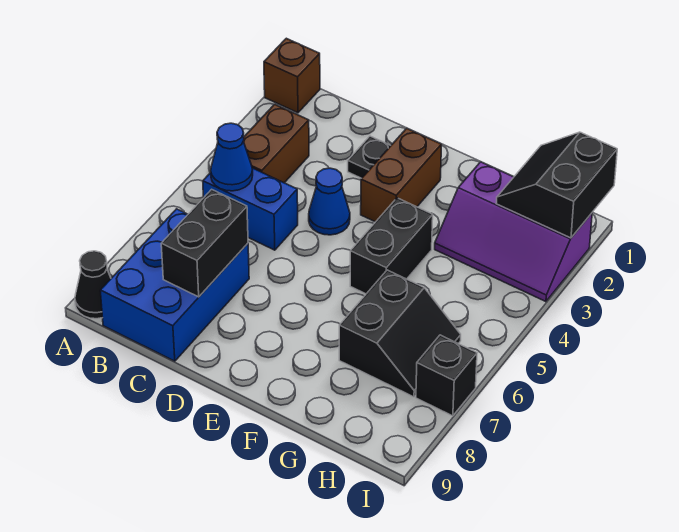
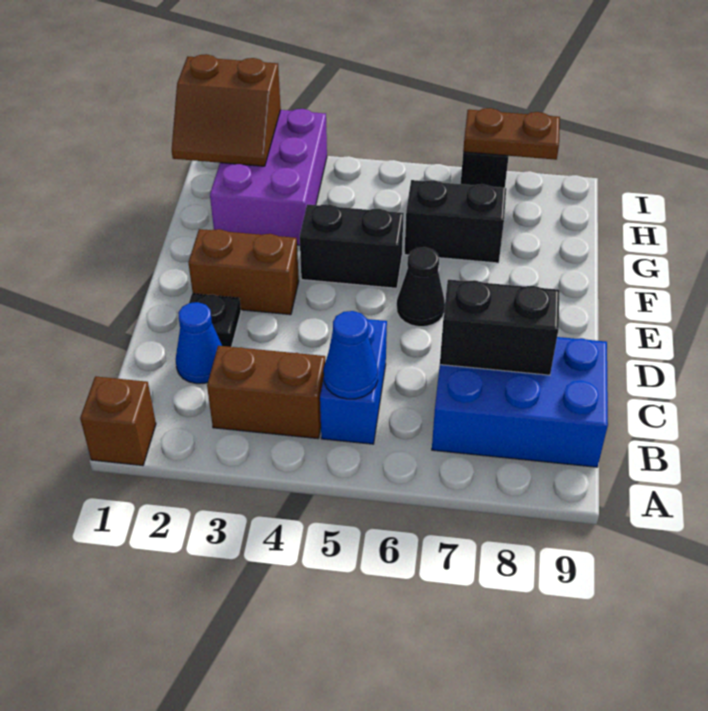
black 1x1 cone [75,251,111,319] -> black 1x1 cone moved to [397,247,445,327]
blue 1x1 cone [309,168,350,235] -> blue 1x1 cone moved to [176,302,222,384]
purple 2x3 slope [435,162,592,302] -> purple 2x3 brick [210,109,327,245]
black 2x2 slope [496,132,617,238] -> brown 2x2 slope [172,54,281,166]
none -> brown 1x2 plate [463,108,560,160]

